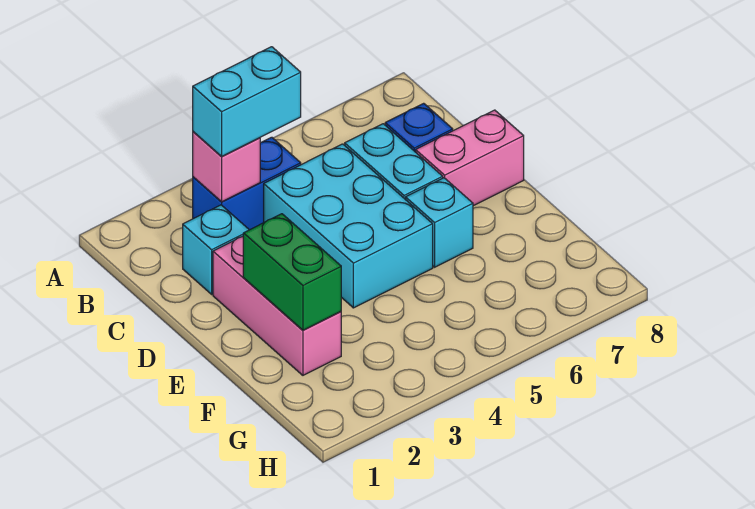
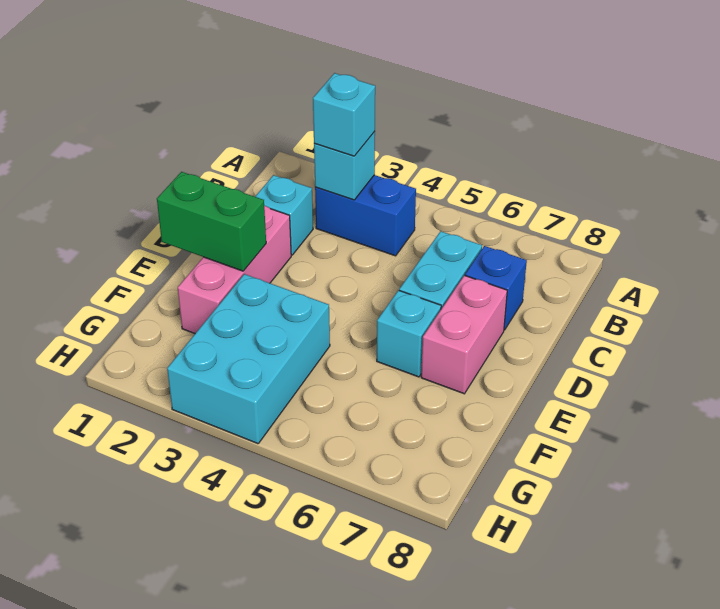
pink 1x1 brick [193,132,260,202] -> cyan 1x1 brick [314,131,375,200]
cyan 1x2 brick [193,47,301,157] -> cyan 1x1 brick [313,73,375,156]
cyan 2x3 brick [264,144,433,308] -> cyan 2x3 brick moved to [167,274,330,444]
pink 1x2 brick [416,110,524,206] -> pink 1x2 brick turned to [421,276,507,394]
green 1x2 brick [243,214,341,330] -> green 1x2 brick turned to [157,172,266,271]

